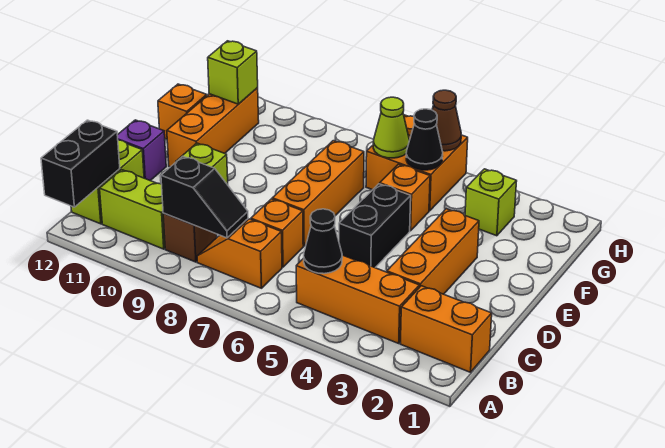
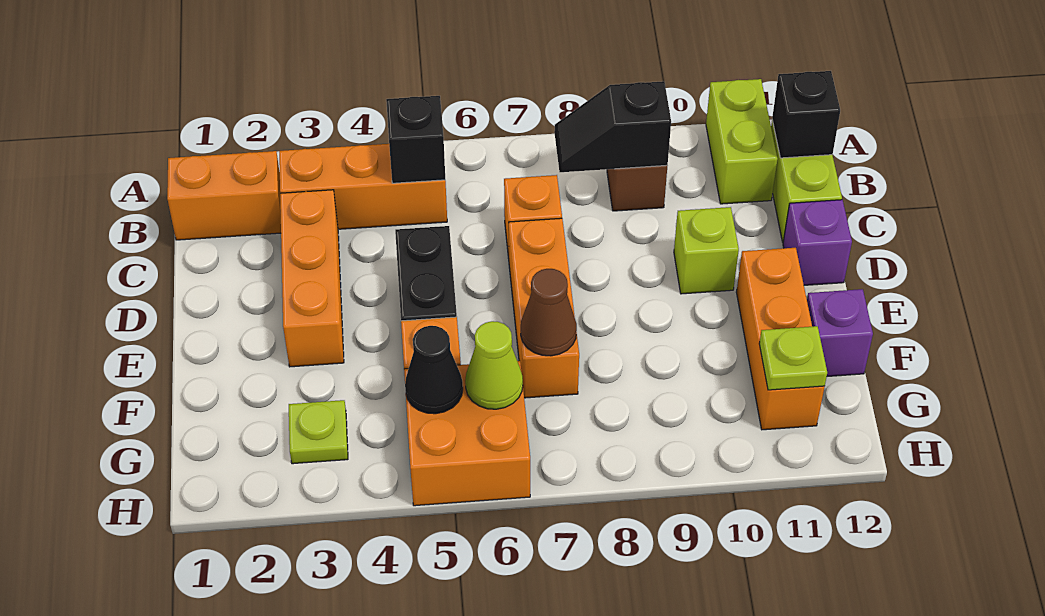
black 1x2 brick [41,120,120,207] -> black 1x1 brick [772,71,840,158]
black 1x1 cone [304,209,342,274] -> black 1x1 brick [386,96,445,183]
orange 1x2 slope [197,219,282,288] -> none
lime 1x2 brick [100,170,165,249] -> lime 1x2 brick turned to [706,79,778,204]
orange 1x1 brick [158,84,207,139] -> purple 1x1 brick [807,289,873,376]
lime 1x1 brick [465,169,517,236] -> lime 1x1 plate [289,400,348,464]
lime 1x1 brick [208,41,258,104] -> lime 1x1 plate [759,326,827,390]
brown 1x1 cone [432,90,461,151] -> brown 1x1 cone moved to [521,269,577,356]

